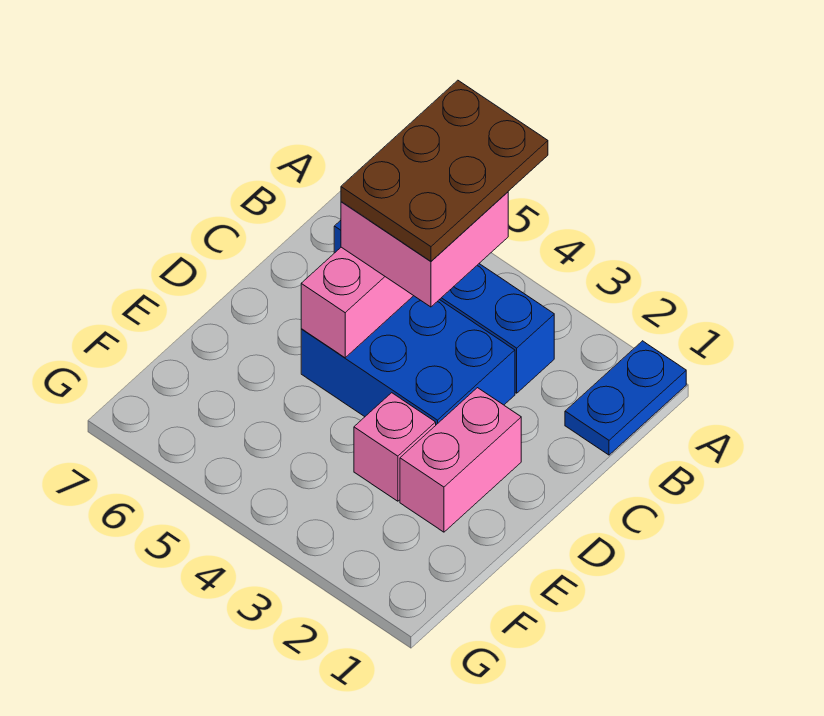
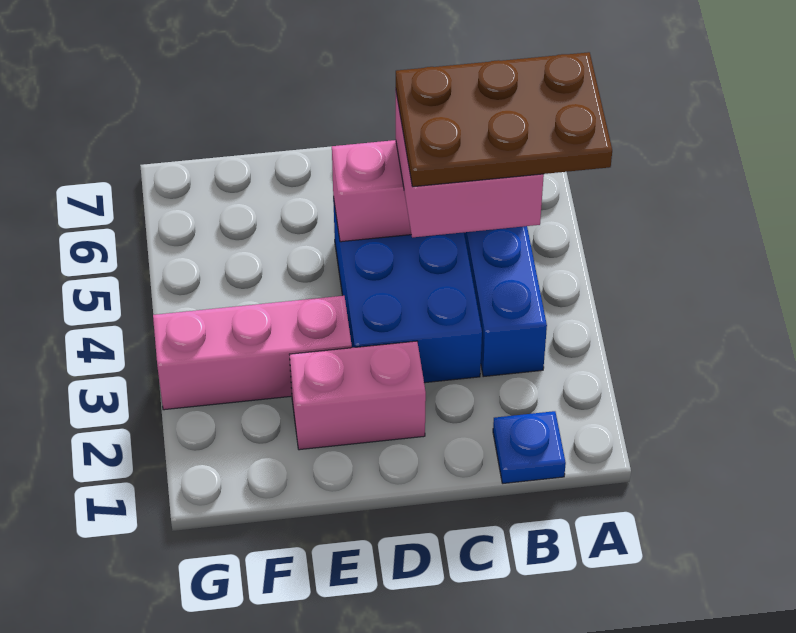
blue 1x2 plate [565,341,686,455] -> blue 1x1 plate [493,411,566,483]
pink 1x1 brick [354,393,436,501] -> pink 1x3 brick [153,296,352,410]

